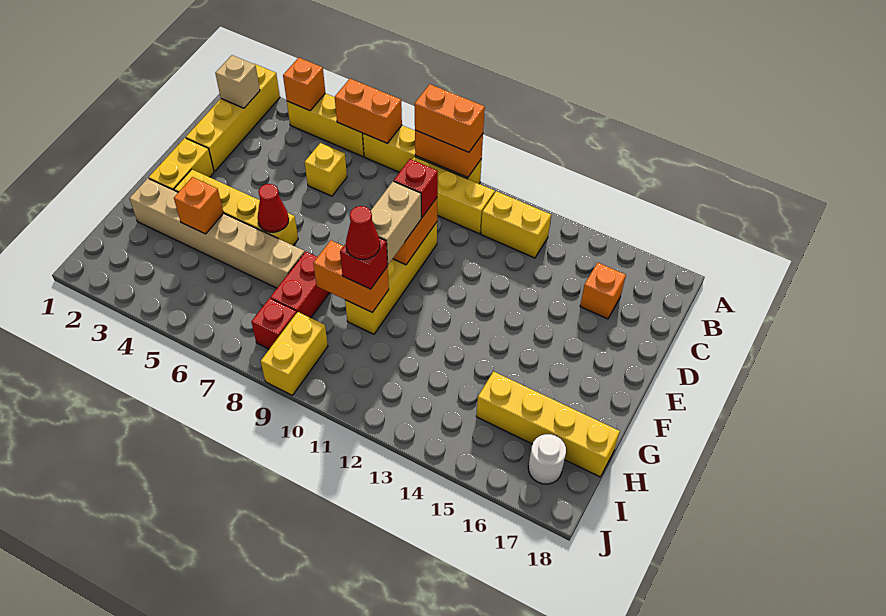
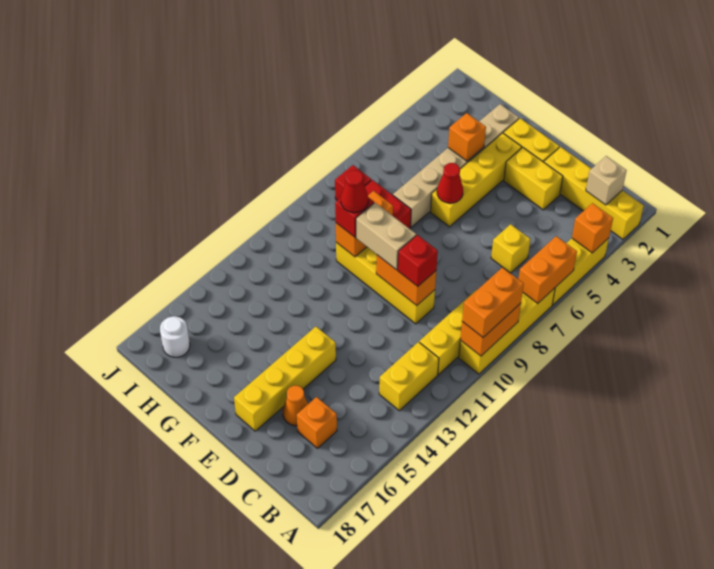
none -> orange 1x1 cone [283,386,308,426]
yellow 1x4 brick [476,371,620,477] -> yellow 1x4 brick moved to [234,327,336,431]
yellow 1x2 brick [261,312,328,395] -> yellow 1x2 brick moved to [504,148,563,210]

